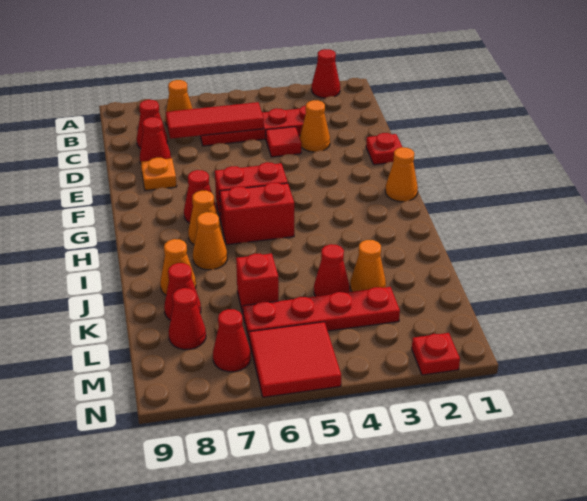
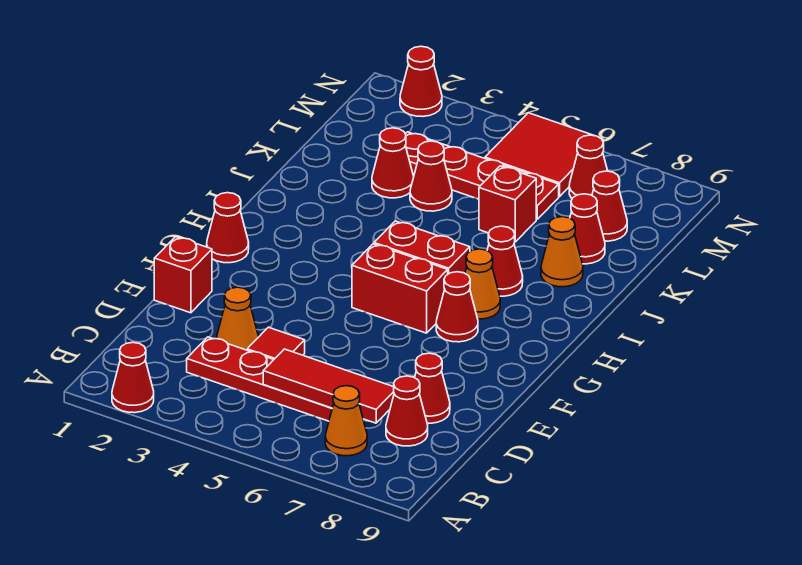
red 1x1 plate [366,133,402,165] -> red 1x1 brick [154,237,212,313]
orange 1x1 plate [141,158,177,190] -> none
orange 1x1 cone [385,147,418,202] -> red 1x1 cone [207,193,249,263]
orange 1x1 cone [193,212,227,270] -> red 1x1 cone [487,226,523,296]
orange 1x1 cone [350,240,386,292] -> red 1x1 cone [372,128,414,198]
red 1x1 plate [412,333,460,375] -> red 1x1 cone [400,46,442,116]

